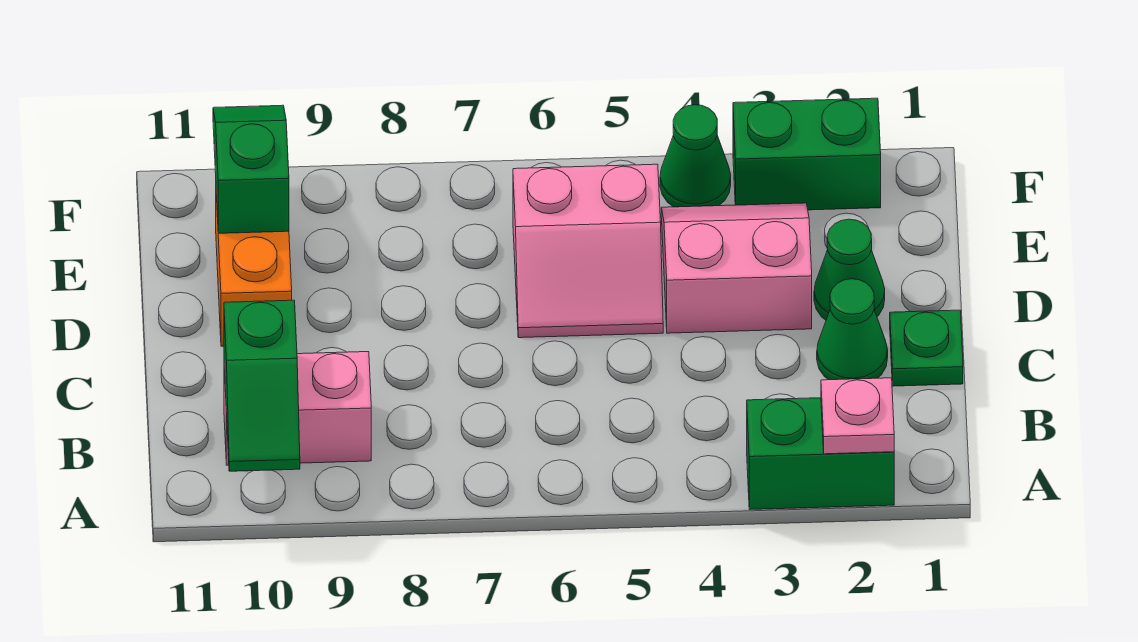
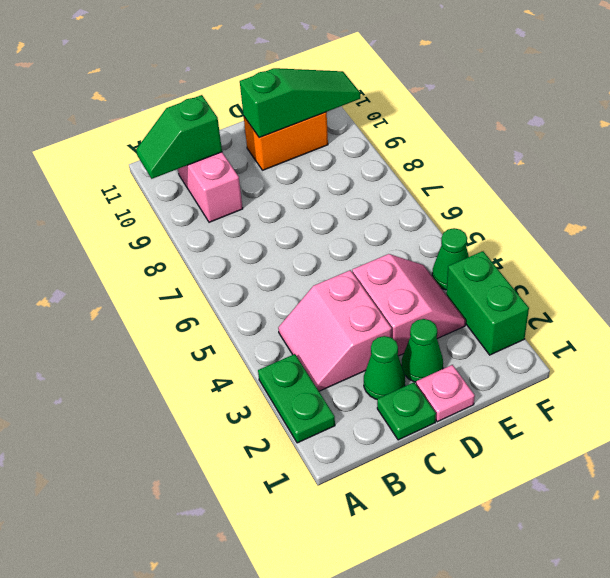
green 1x2 brick [747,398,894,510] -> green 1x2 plate [258,354,335,443]
pink 1x1 plate [821,378,894,454] -> pink 1x1 plate moved to [416,365,475,422]
pink 2x2 slope [513,164,663,338] -> pink 2x2 slope moved to [278,270,392,391]
green 1x2 slope [213,105,289,233] -> green 1x3 slope [240,68,360,138]

